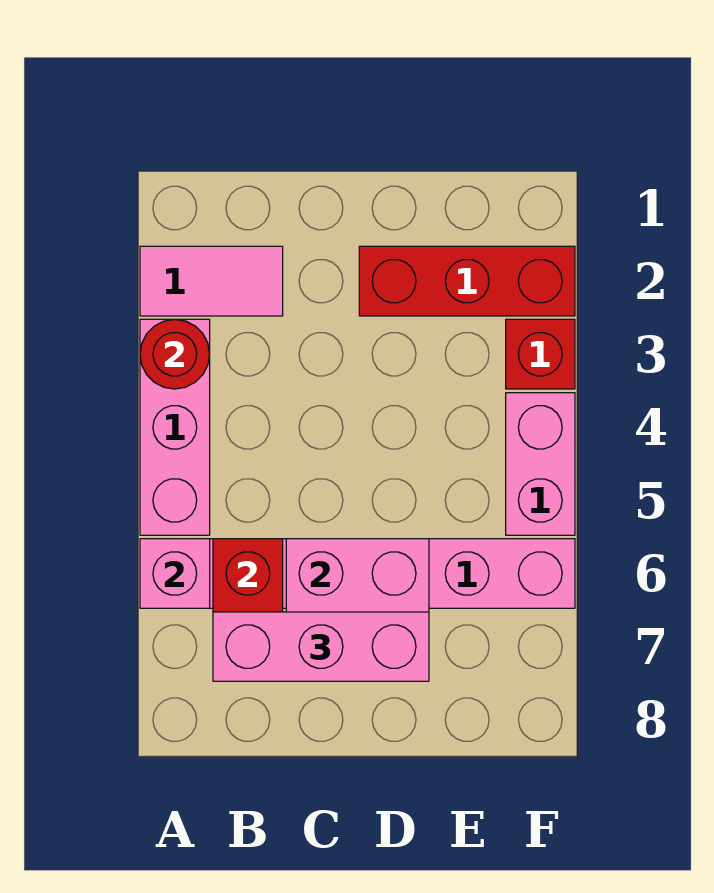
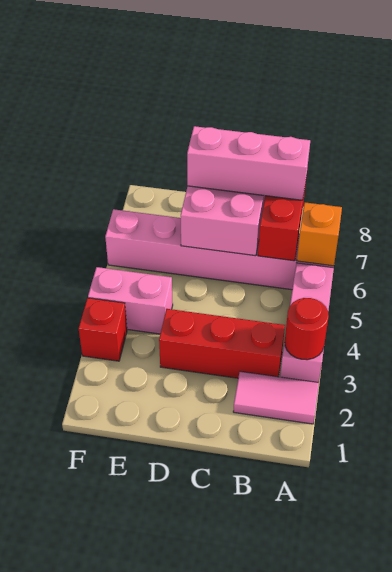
pink 1x1 brick [140,539,210,608] -> orange 1x1 brick [297,202,342,266]
red 1x3 brick [359,246,575,316] -> red 1x3 brick moved to [159,309,285,378]
pink 1x2 brick [506,393,575,535] -> pink 1x2 brick turned to [88,267,173,334]

